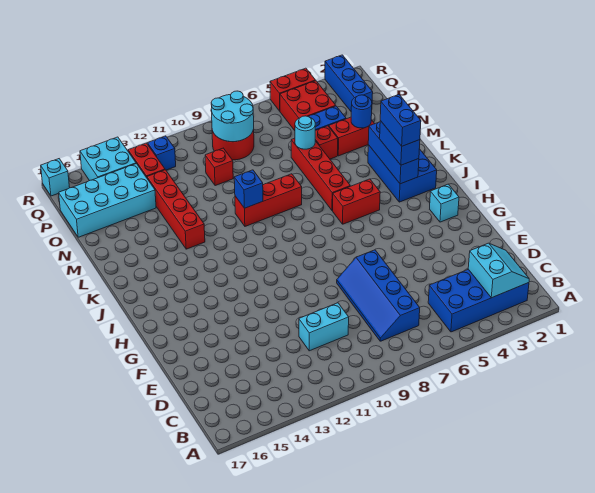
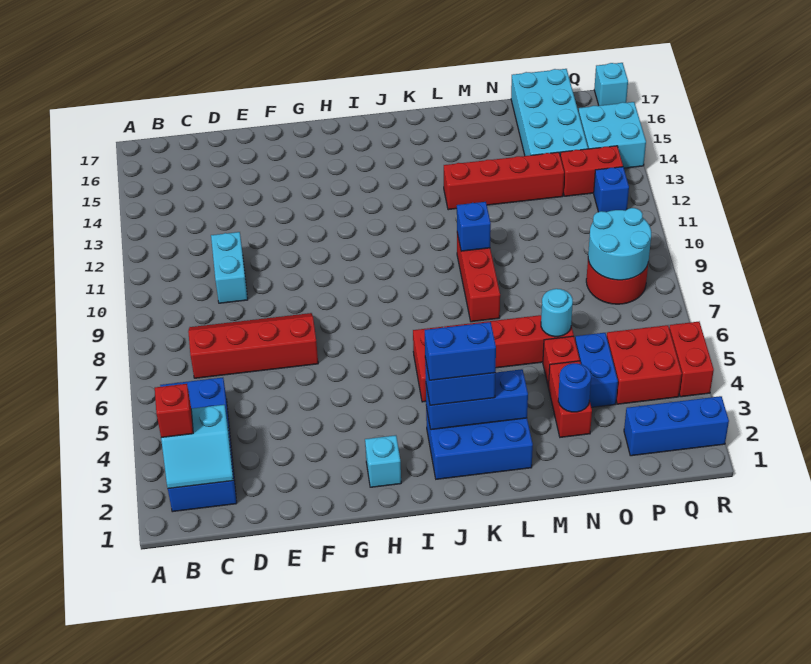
blue 2x4 slope [337,250,420,341] -> red 2x4 slope [188,313,318,378]
red 1x1 brick [205,148,233,186] -> red 1x1 brick moved to [155,384,193,437]

